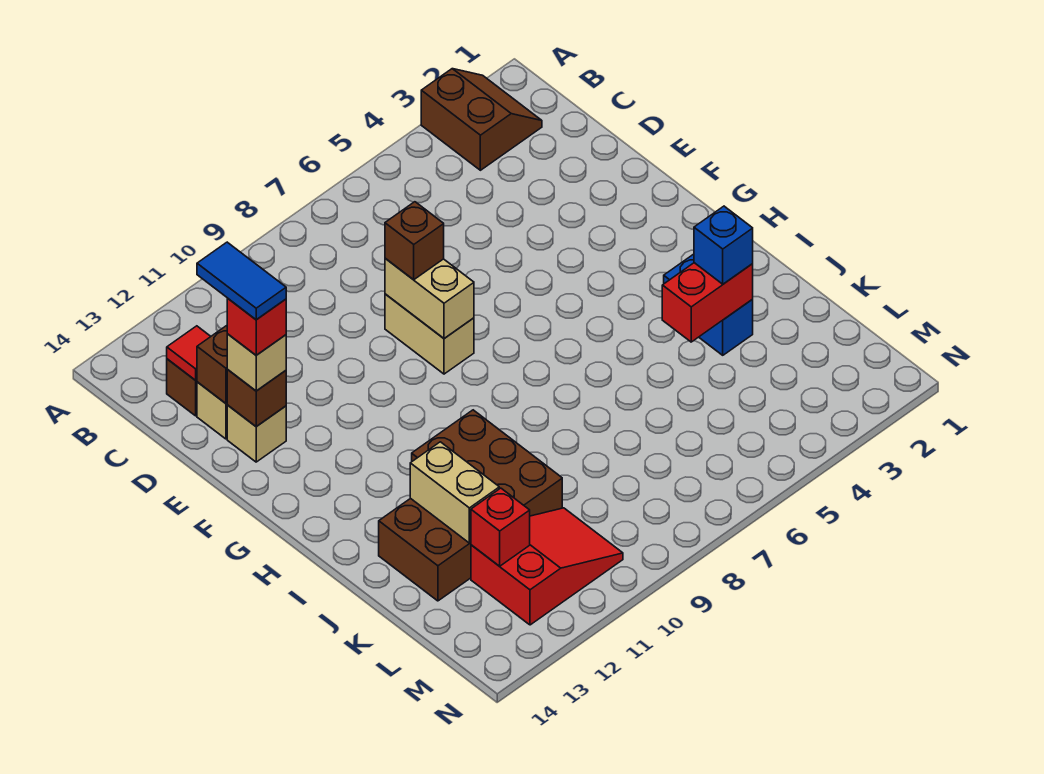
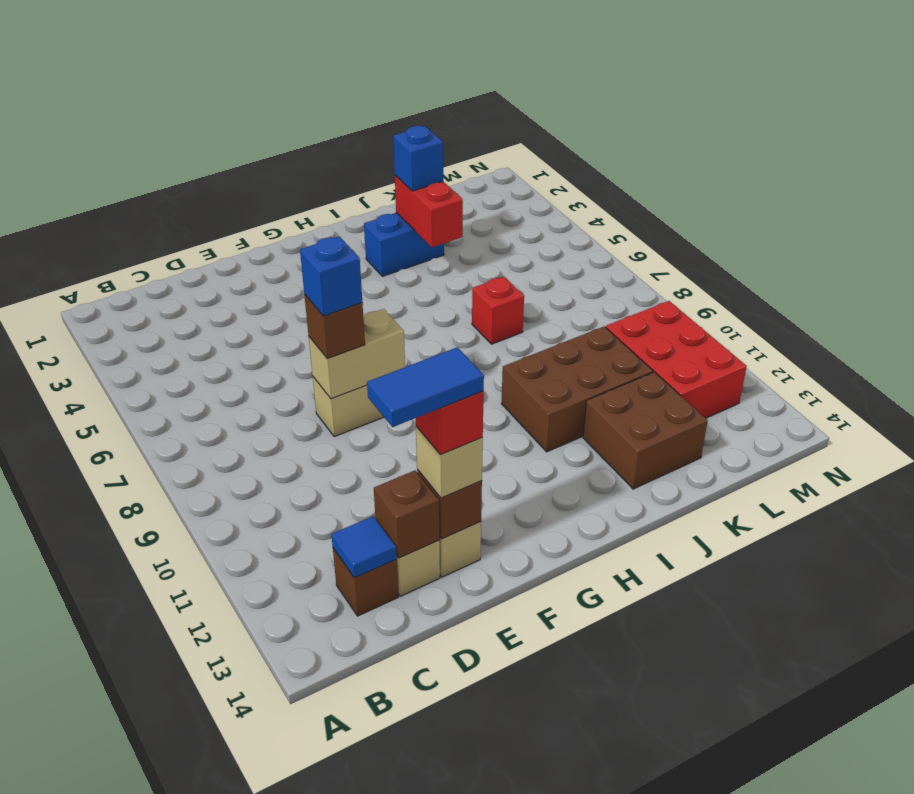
brown 2x2 slope [421,69,542,170] -> none
red 1x1 tile [167,326,211,380] -> blue 1x1 tile [331,516,396,578]
none -> blue 1x1 brick [300,236,362,316]
tan 1x2 brick [410,442,499,543] -> none
red 2x3 slope [471,508,623,625] -> red 2x3 brick [606,301,747,418]
red 1x1 brick [471,488,530,566] -> red 1x1 brick moved to [472,277,524,344]

